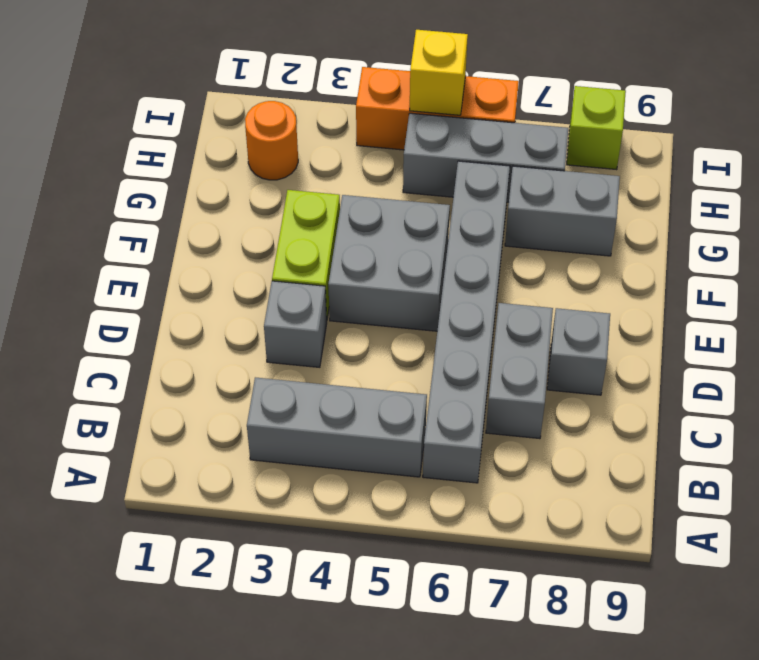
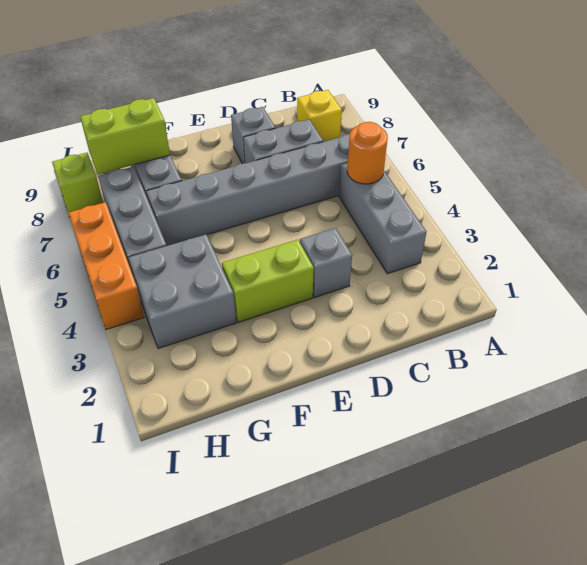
grey 2x2 brick [328,195,450,331] -> grey 2x2 brick moved to [128,234,236,349]
none -> lime 1x2 brick [80,98,170,174]
orange 1x1 round brick [245,101,298,180] -> orange 1x1 round brick moved to [347,122,388,184]
yellow 1x1 brick [410,30,468,115] -> yellow 1x1 brick moved to [297,90,342,142]

